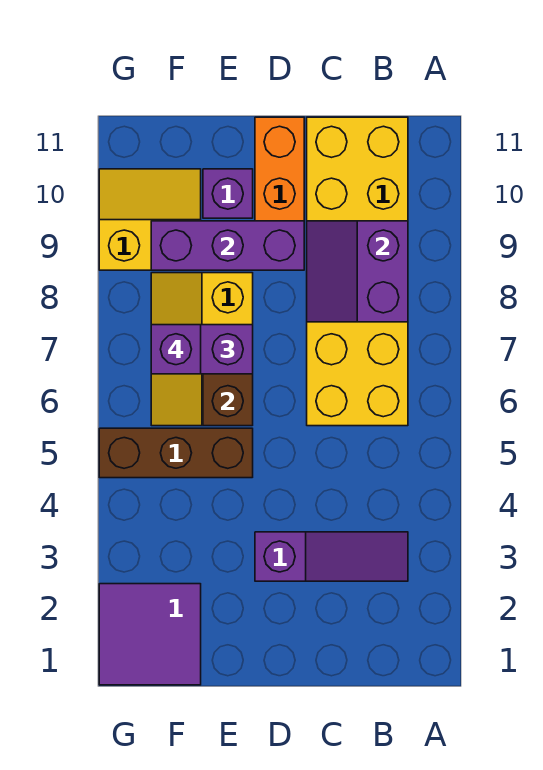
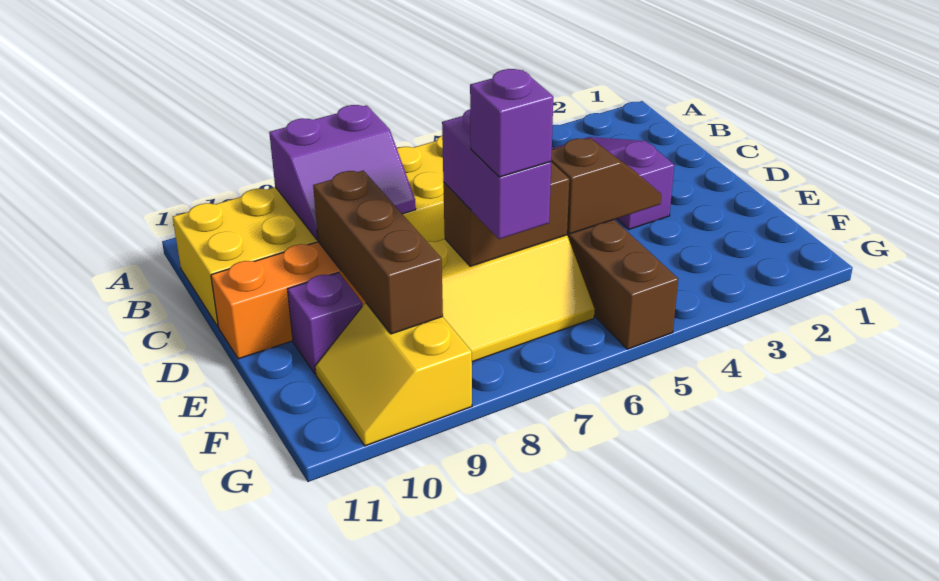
purple 1x3 brick [151,221,304,270] -> brown 1x3 brick [313,171,443,334]
none -> brown 1x2 slope [551,138,661,234]
purple 2x2 tile [99,584,201,685] -> none

